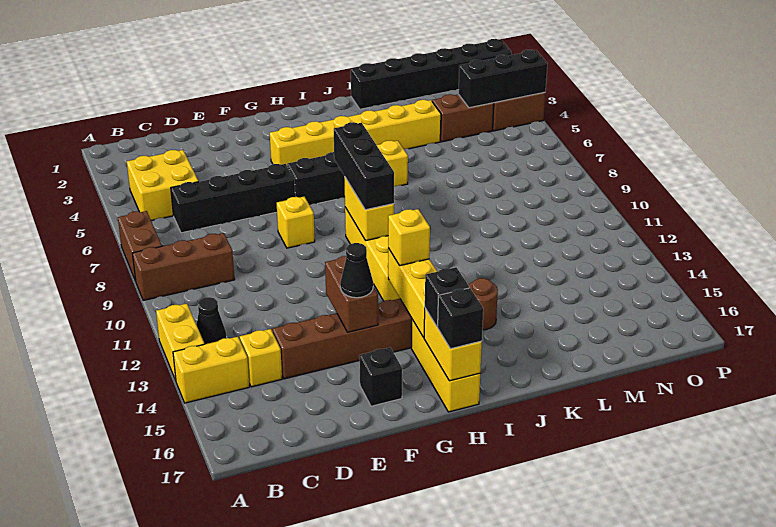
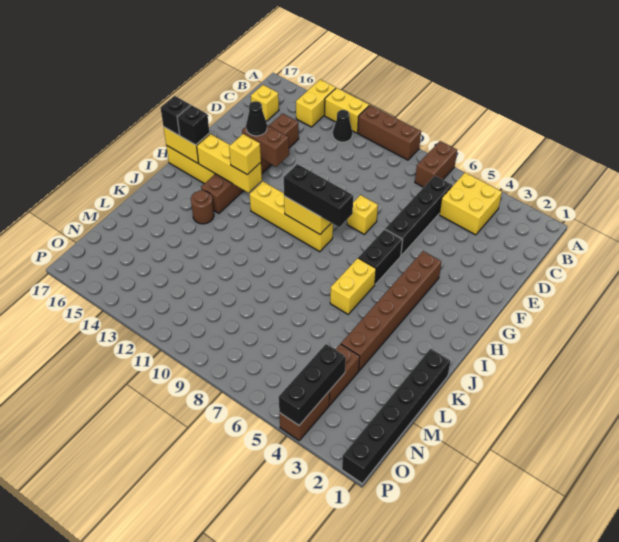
brown 1x2 brick [118,211,162,281] -> brown 1x2 brick turned to [415,141,457,187]
brown 1x3 brick [132,233,235,301] -> brown 1x3 brick turned to [358,105,421,160]
yellow 1x1 brick [240,329,282,387] -> yellow 1x1 brick moved to [251,85,279,121]
black 1x1 brick [359,348,402,406] -> none
yellow 1x6 brick [270,100,441,165] -> brown 1x6 brick [341,251,442,371]

